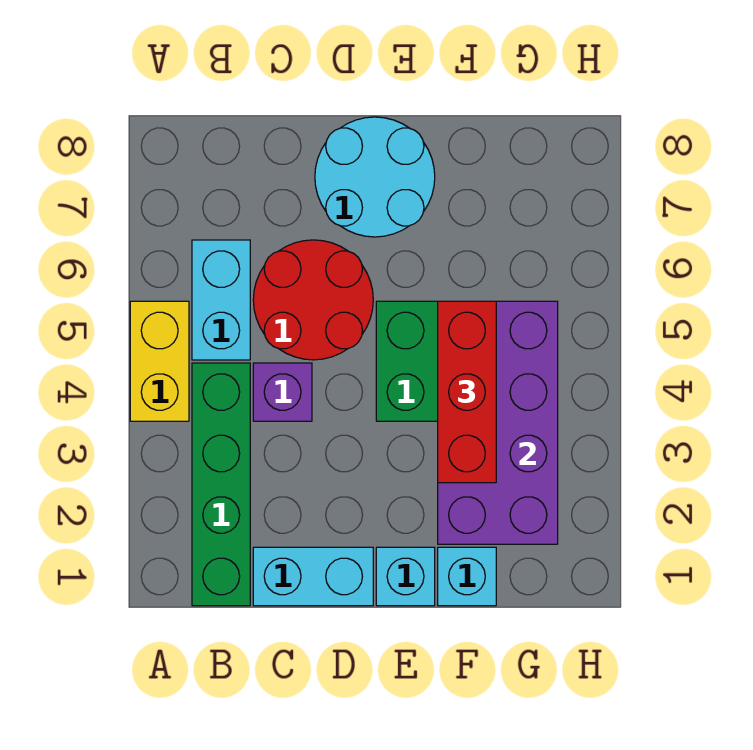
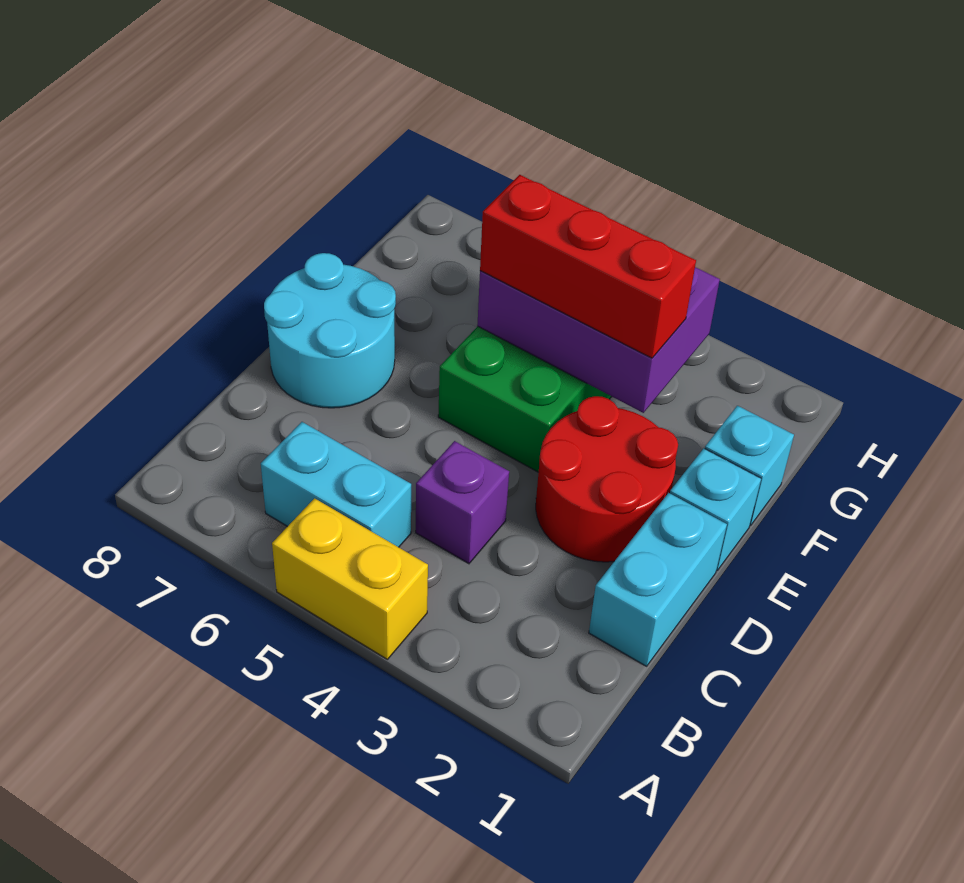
green 1x4 brick [192,363,250,606] -> none
red 2x2 round brick [253,240,373,360] -> red 2x2 round brick moved to [536,396,678,562]
purple 2x4 brick [438,301,558,544] -> purple 2x3 brick [477,267,720,413]

